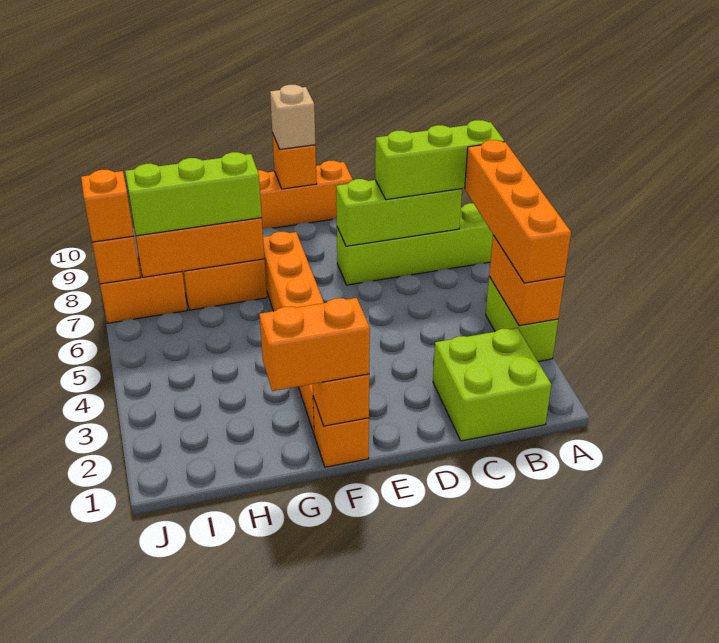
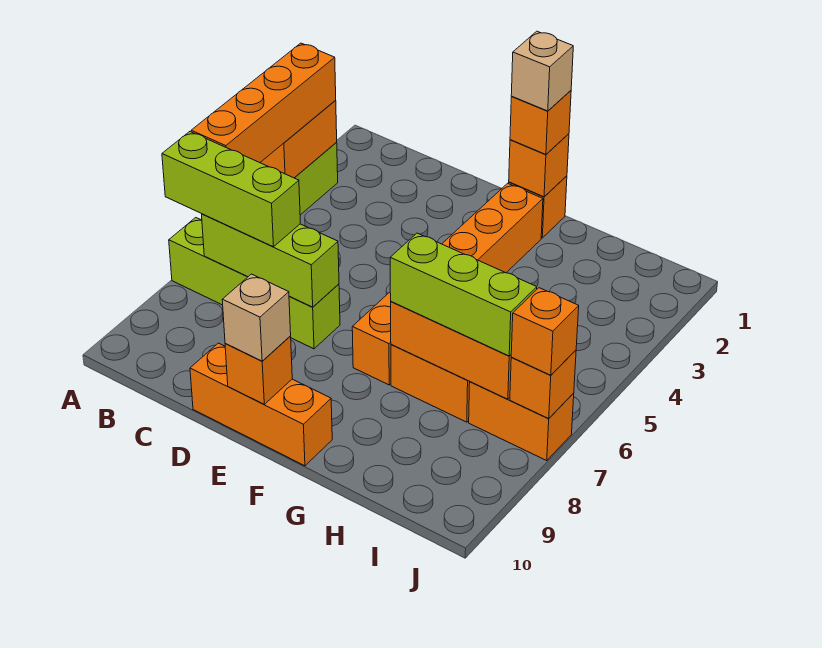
lime 2x2 brick [433,328,551,441] -> none
orange 1x2 brick [259,298,370,391] -> orange 1x1 brick [510,91,571,154]
none -> tan 1x1 brick [511,31,573,111]

